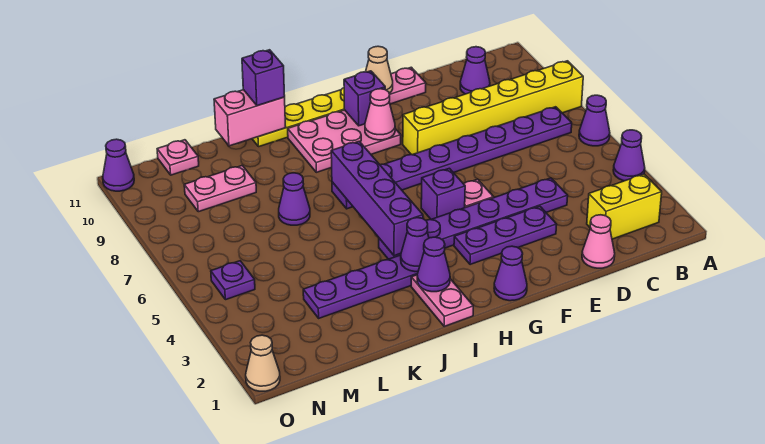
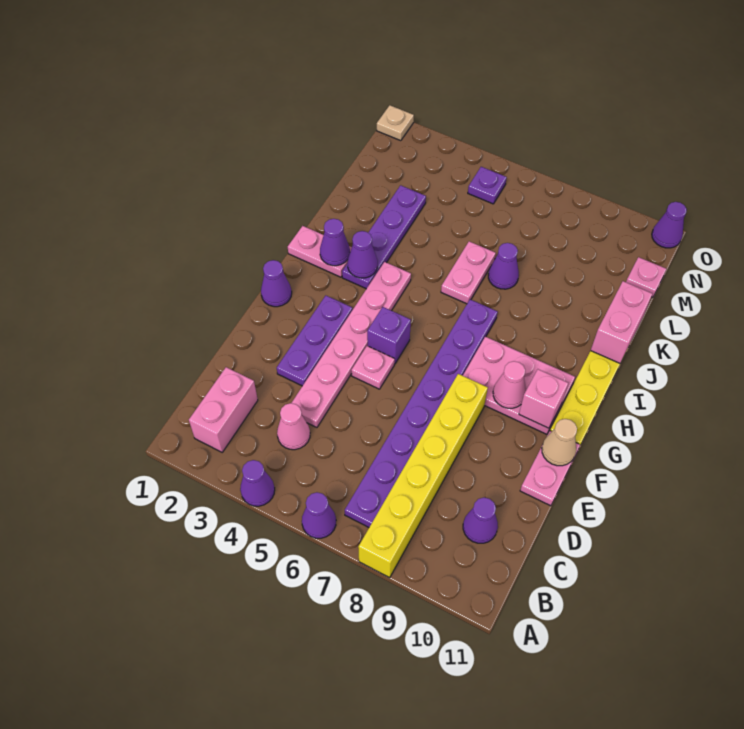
yellow 1x2 brick [587,174,662,239] -> pink 1x2 brick [189,367,258,452]
pink 1x1 cone [582,215,615,268] -> pink 1x1 cone moved to [277,403,310,450]
purple 1x6 plate [379,178,568,259] -> pink 1x6 plate [292,262,411,427]
pink 2x3 plate [288,110,401,172] -> pink 2x3 plate turned to [463,337,575,434]
purple 1x1 brick [344,71,385,126] -> pink 1x1 brick [519,369,568,428]
purple 1x4 brick [331,141,423,256] -> none
purple 1x1 brick [242,50,285,106] -> none
pink 1x2 plate [184,166,256,212] -> pink 1x2 plate moved to [441,241,496,304]
tan 1x1 cone [246,335,280,391] -> tan 1x1 plate [377,105,414,141]

